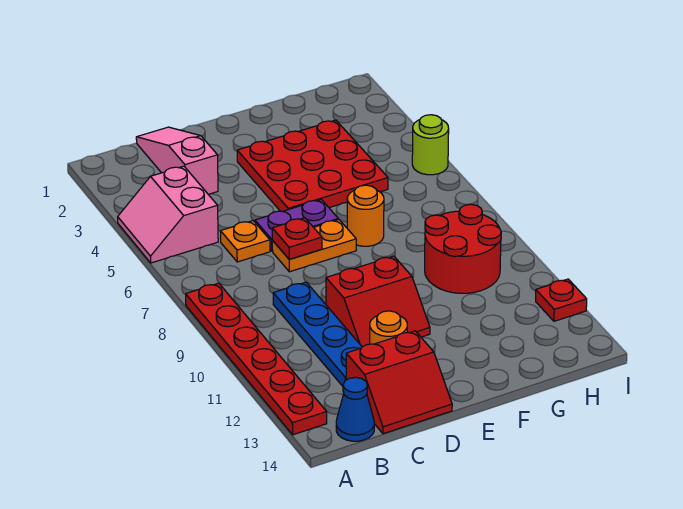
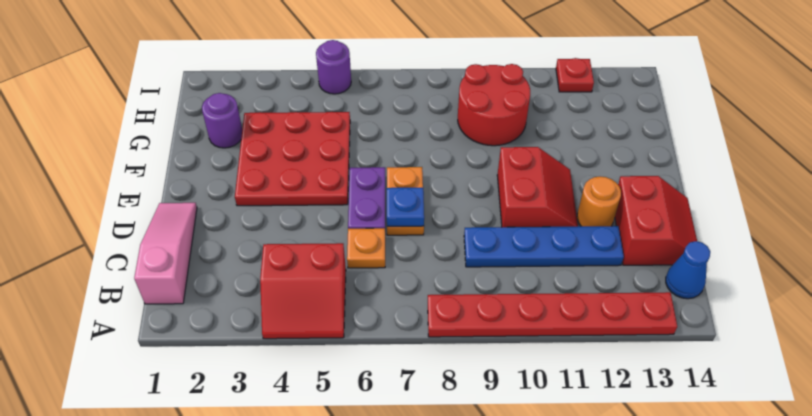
pink 2x2 slope [118,166,218,263] -> red 2x2 slope [260,243,346,339]
pink 1x3 slope [136,127,218,194] -> pink 1x3 slope turned to [134,203,197,304]
red 1x1 plate [272,218,322,259] -> blue 1x1 plate [387,188,424,226]
orange 1x1 round brick [347,185,384,246] -> none
none -> purple 1x1 round brick [202,93,242,148]
lime 1x1 round brick [412,115,449,175] -> purple 1x1 round brick [316,40,351,94]

